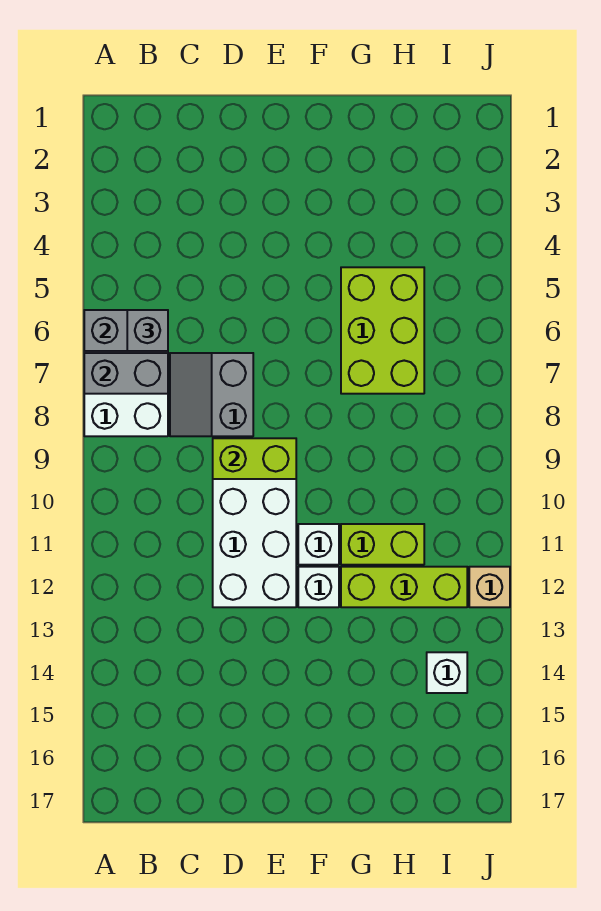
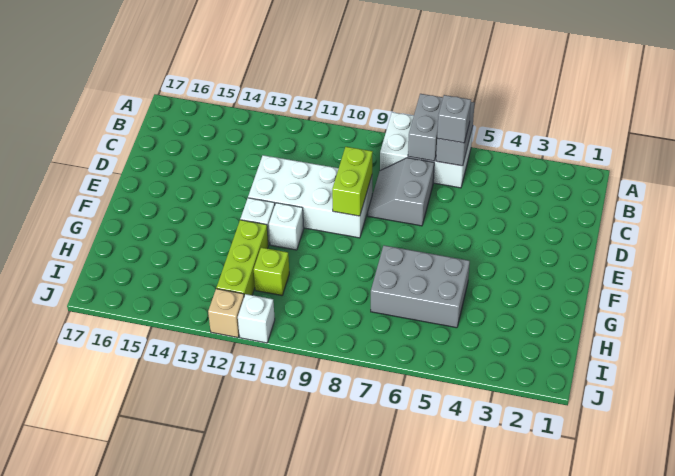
grey 2x2 slope [170,353,253,436] -> grey 2x2 slope turned to [368,158,434,226]
lime 2x3 brick [341,267,424,394] -> grey 2x3 brick [371,245,470,328]
lime 1x2 brick [341,524,424,565] -> lime 1x1 brick [254,247,289,295]
white 1x1 brick [427,652,467,693] -> white 1x1 brick moved to [238,294,275,343]

